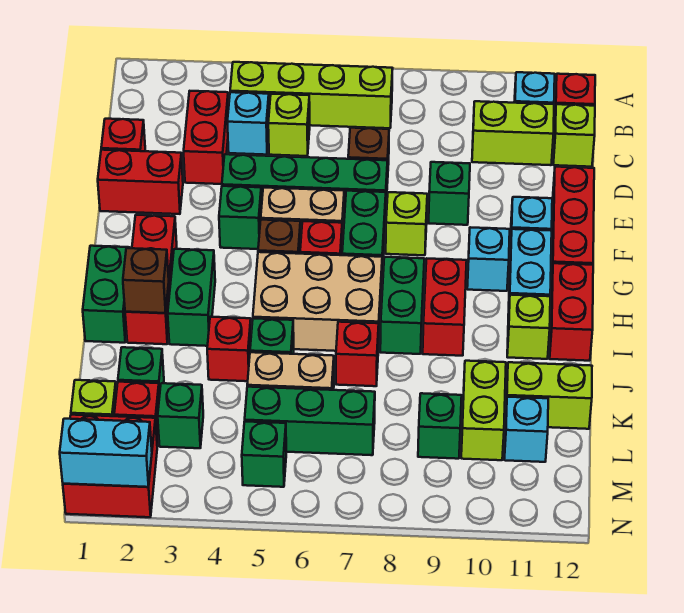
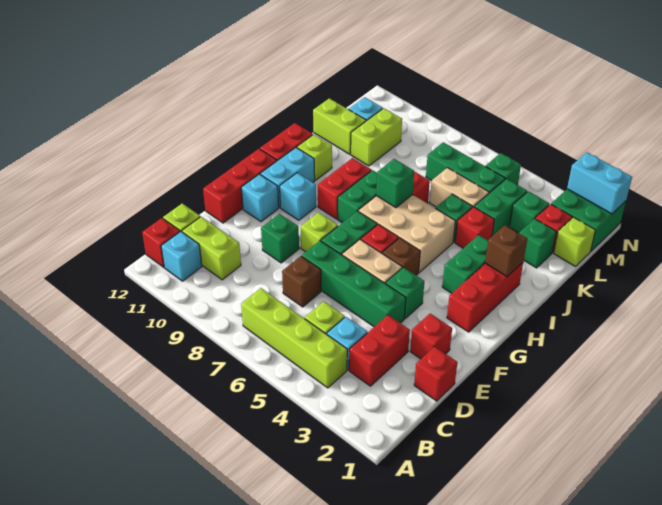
red 1x2 brick [98,150,183,214] -> red 1x1 brick [410,314,452,359]
green 1x2 brick [83,246,130,343] -> green 1x2 brick moved to [474,179,527,236]
green 1x1 brick [418,393,462,459] -> green 1x1 brick moved to [376,159,414,208]
red 2x2 brick [63,415,157,517] -> green 2x2 brick [551,189,626,251]

